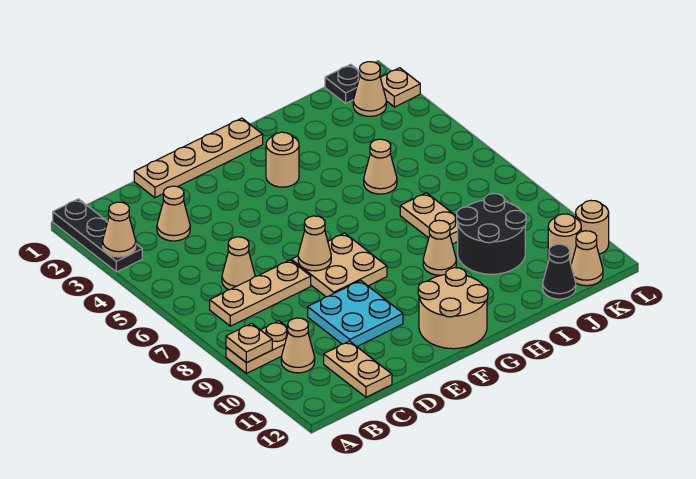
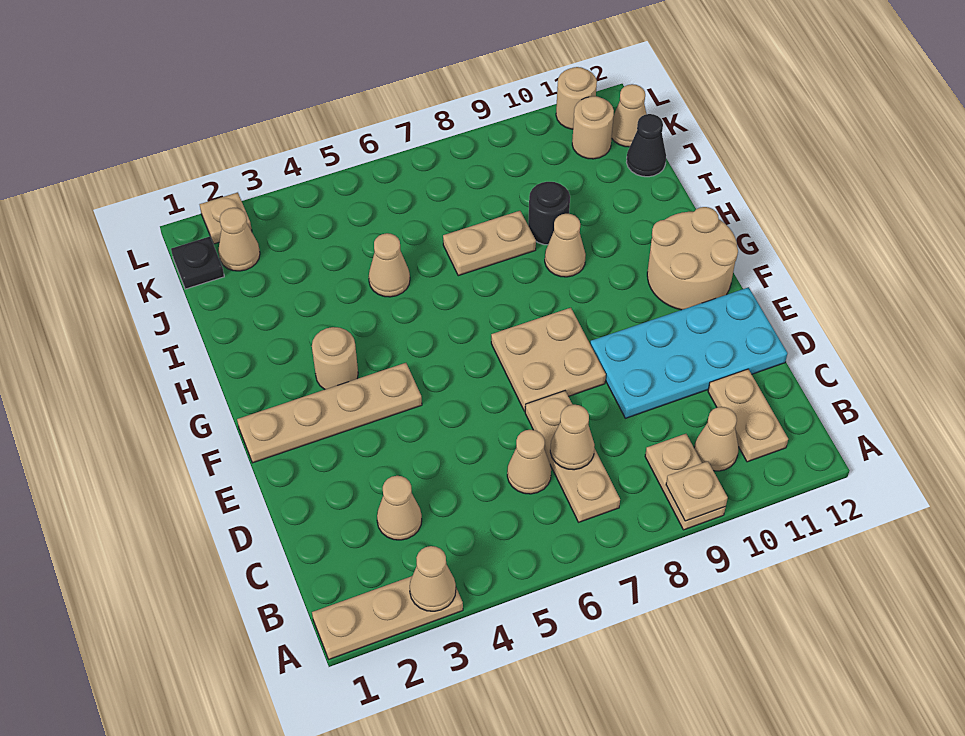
black 1x3 plate [53,199,142,272] -> tan 1x3 plate [312,576,463,659]
tan 1x2 plate [324,341,392,397] -> tan 1x2 plate turned to [708,369,788,462]
tan 1x4 plate [134,118,263,198] -> tan 1x4 plate turned to [237,363,422,463]
cyan 2x2 plate [308,280,403,346] -> cyan 2x4 plate [590,287,787,418]
tan 1x1 cone [298,216,331,271] -> tan 1x1 cone moved to [550,405,595,470]
black 2x2 round brick [457,194,526,274] -> black 1x1 round brick [528,182,570,245]

